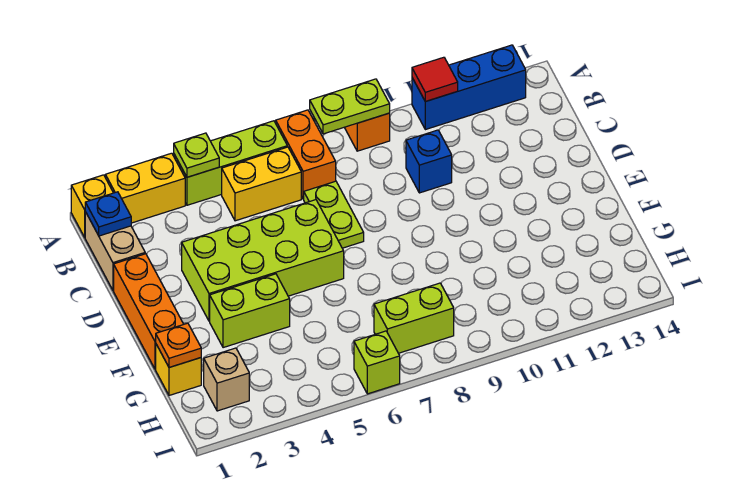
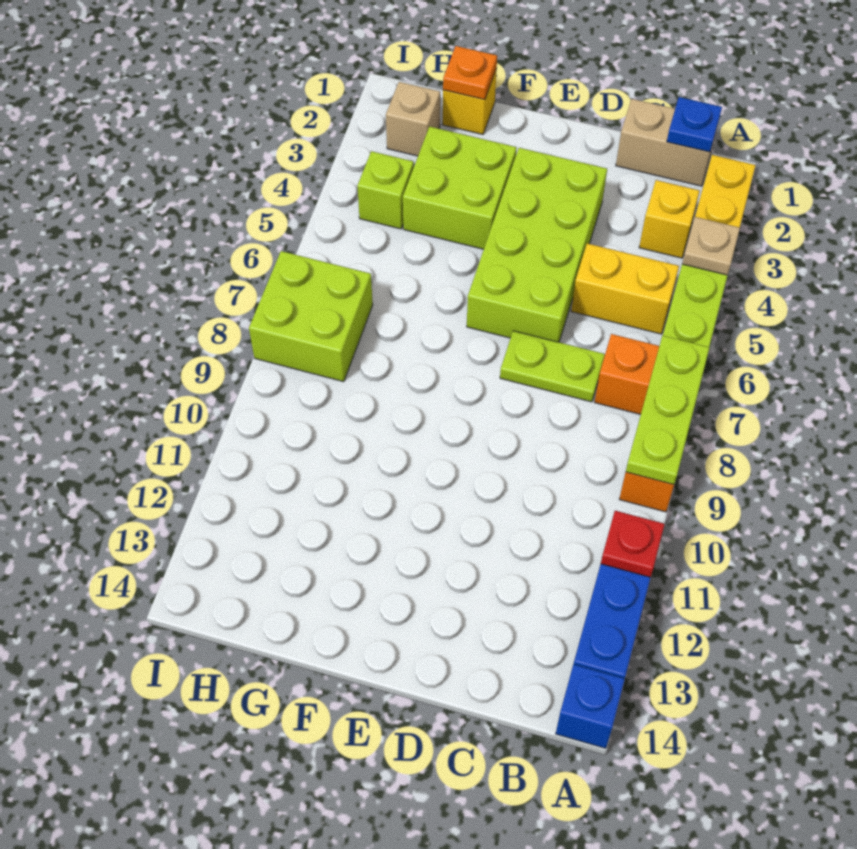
yellow 1x1 brick [71,175,113,237] -> yellow 1x1 brick moved to [639,180,699,258]
lime 1x1 plate [174,133,219,177] -> tan 1x1 plate [682,217,740,275]
lime 1x2 plate [310,79,390,134] -> lime 1x3 plate [626,336,710,485]
red 1x1 tile [412,57,458,101] -> red 1x1 plate [601,511,665,577]
yellow 1x2 brick [222,147,301,221] -> yellow 1x2 brick turned to [571,243,679,334]
blue 1x1 brick [406,130,452,193] -> blue 1x1 brick moved to [556,664,625,748]
orange 1x3 brick [114,254,184,369] -> none
lime 1x2 brick [210,274,290,348] -> lime 2x2 brick [403,127,517,249]
lime 1x2 brick [374,283,454,353] -> lime 2x2 brick [249,251,373,382]
lime 1x1 brick [354,331,400,394] -> lime 1x1 brick moved to [358,151,414,229]

